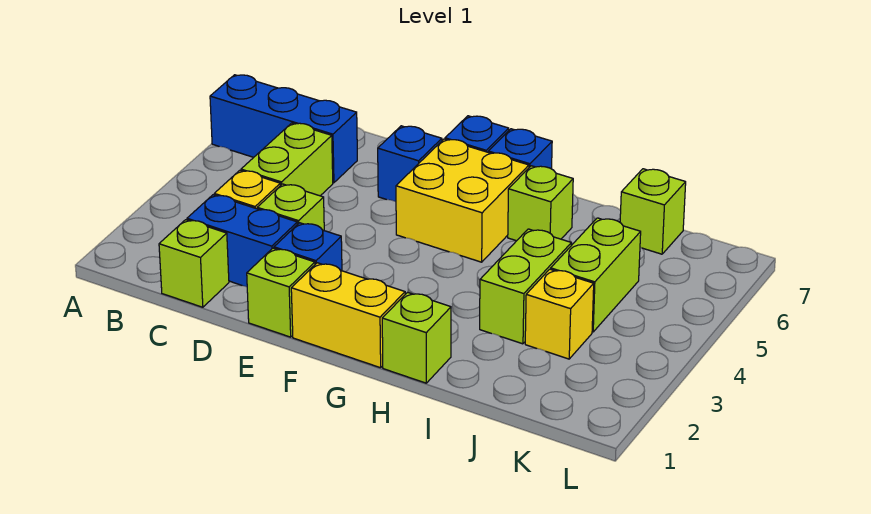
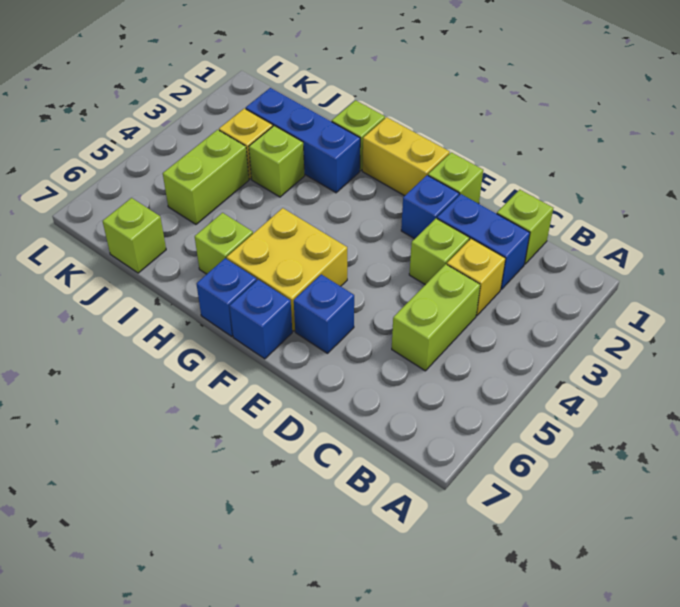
blue 1x3 brick [210,75,357,183] -> blue 1x3 brick moved to [246,88,360,193]
lime 1x2 brick [480,229,571,344] -> lime 1x1 brick [249,126,305,197]

